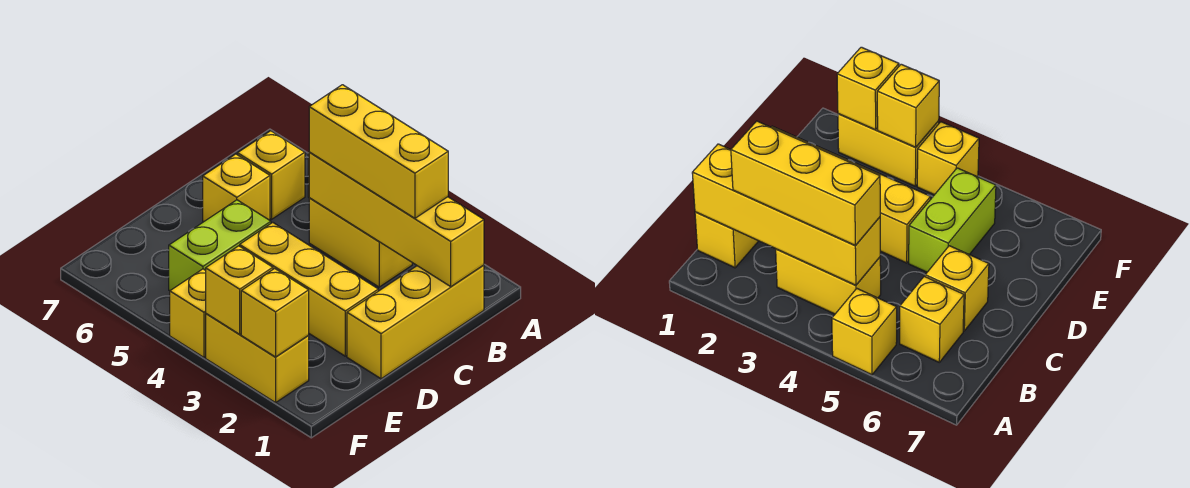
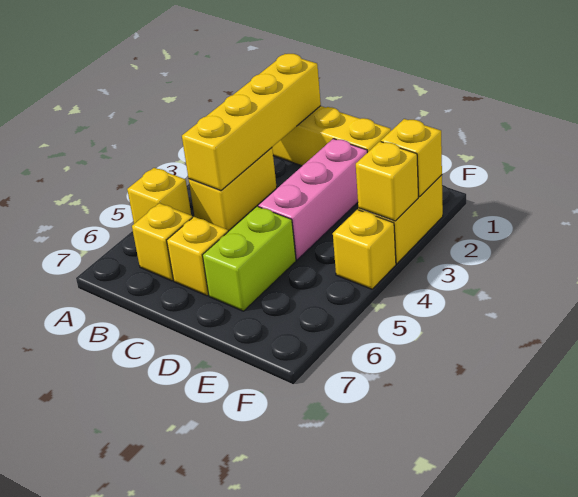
yellow 1x3 brick [309,85,448,218] -> none
yellow 1x3 brick [240,222,378,356] -> pink 1x3 brick [258,139,367,260]
lime 1x2 brick [169,200,271,291] -> lime 1x2 brick turned to [203,206,296,311]

